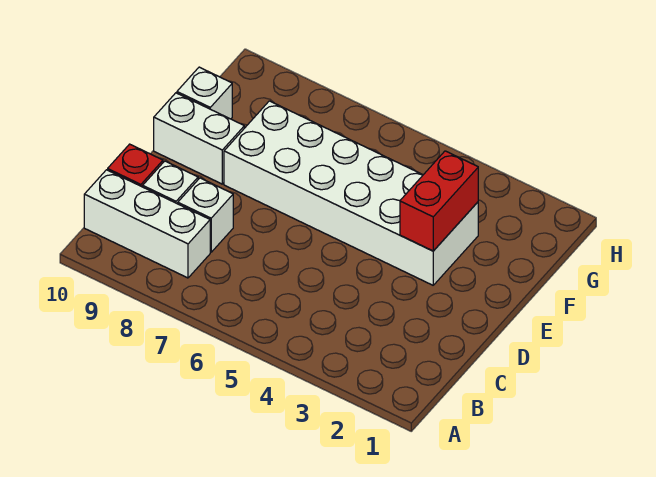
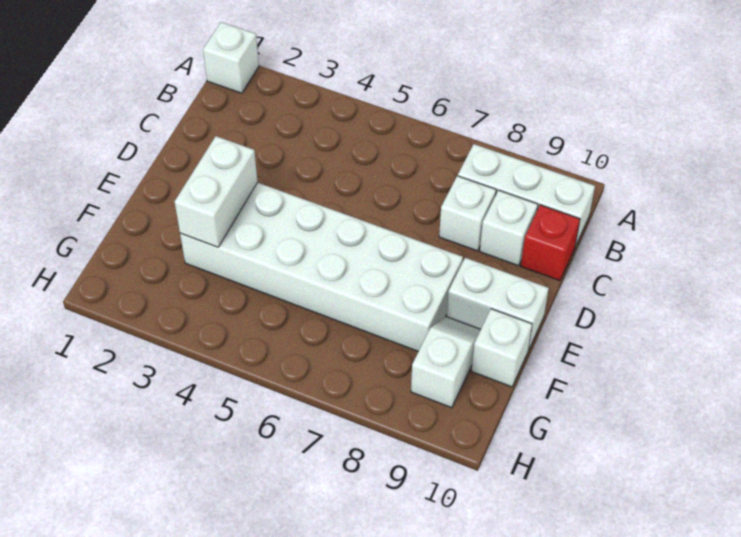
none -> white 1x1 brick [203,22,259,93]
red 1x2 brick [400,151,478,251] -> white 1x2 brick [175,136,258,247]
none -> white 1x2 slope [411,317,481,408]

